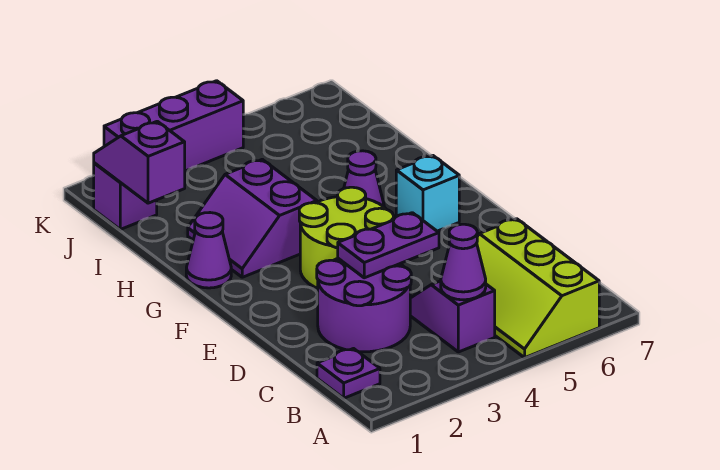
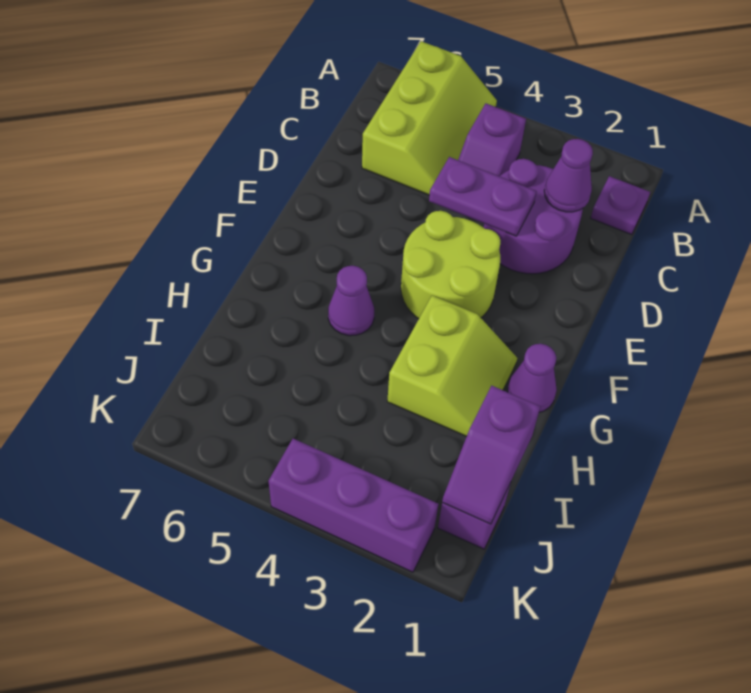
purple 1x1 cone [441,224,486,300] -> purple 1x1 cone moved to [544,139,593,212]
cyan 1x1 brick [396,155,459,231] -> none
purple 2x2 slope [188,159,317,277] -> lime 2x2 slope [387,295,517,436]

